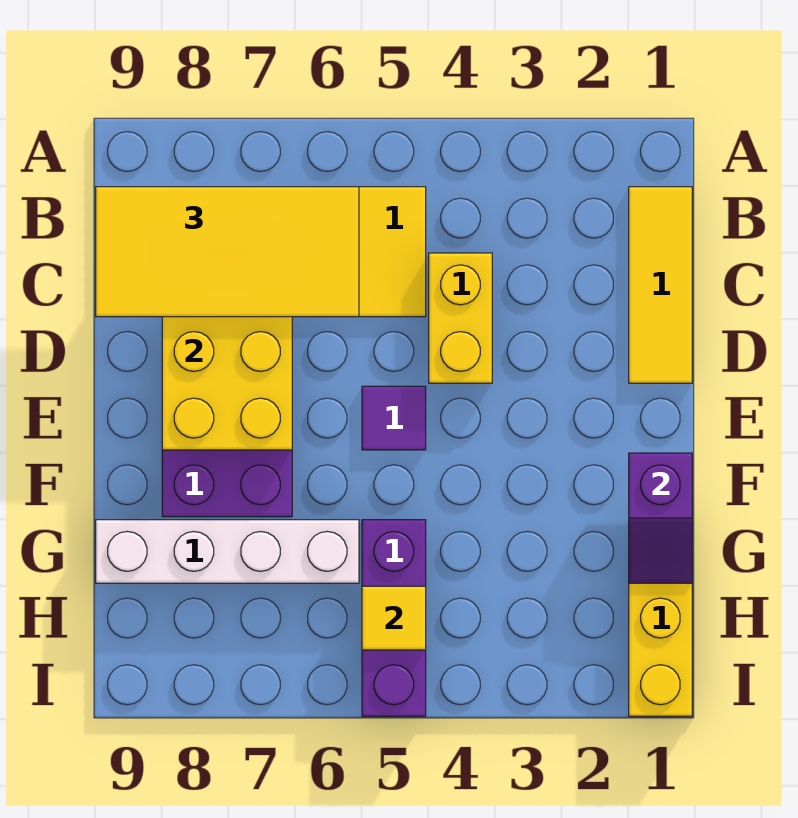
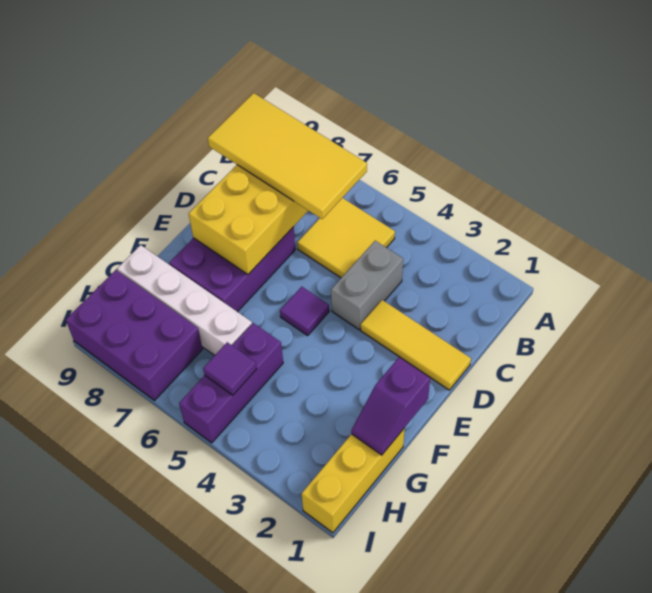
yellow 1x3 tile [629,187,692,383] -> yellow 1x3 tile turned to [361,300,471,390]
yellow 1x2 brick [429,253,492,383] -> grey 1x2 brick [331,241,403,330]
yellow 1x1 tile [362,586,426,650] -> purple 1x1 tile [203,342,256,395]
none -> purple 2x3 brick [66,270,203,401]

